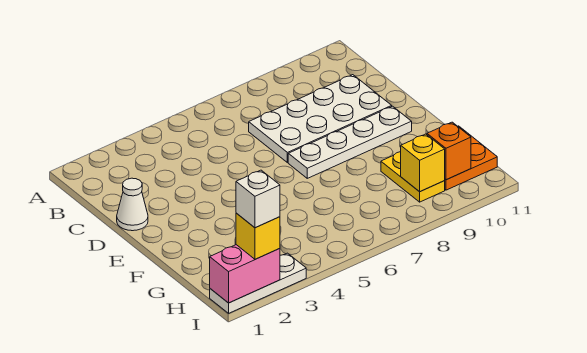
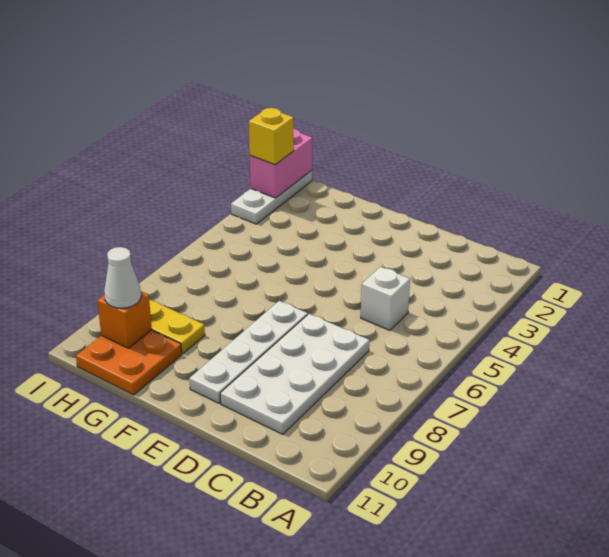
white 1x1 cone [117,178,148,231] -> white 1x1 cone moved to [104,247,141,308]
yellow 1x1 brick [401,134,445,192] -> none
white 1x1 brick [236,170,280,228] -> white 1x1 brick moved to [361,267,410,330]

